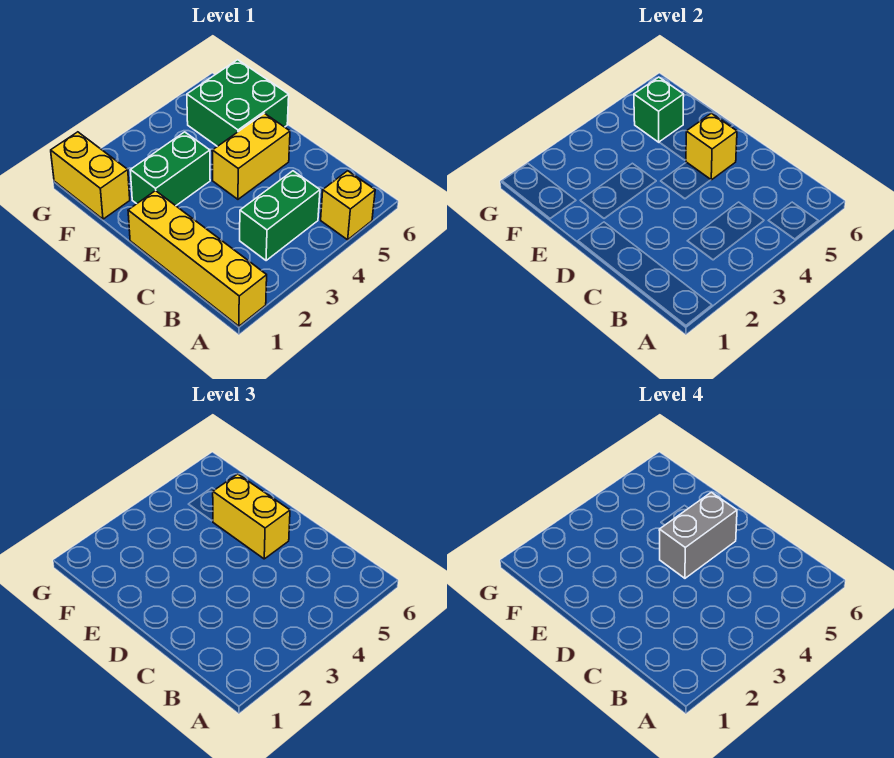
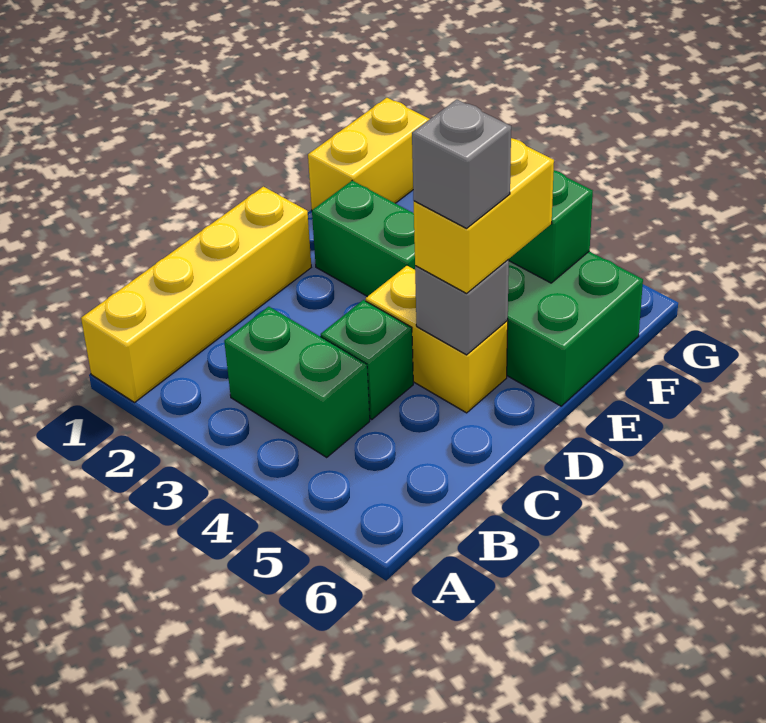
yellow 1x1 brick [321,171,375,240] -> none
none -> green 1x1 brick [321,300,413,420]
grey 1x2 brick [659,492,737,578] -> grey 1x1 brick [412,100,511,228]
yellow 1x1 brick [686,113,737,180] -> grey 1x1 brick [415,259,509,355]

